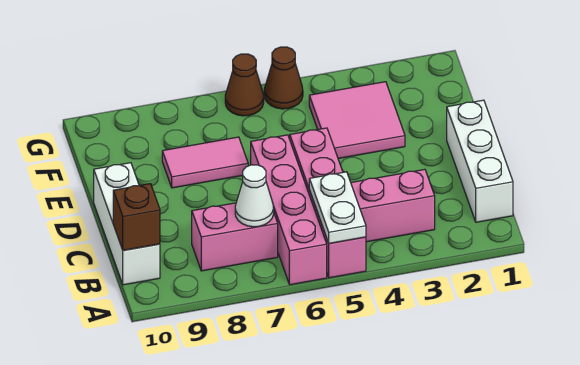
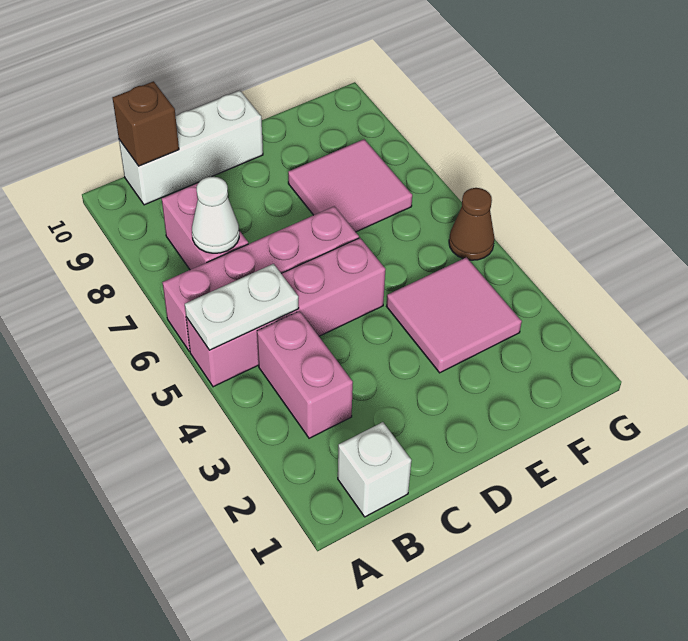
white 1x3 brick [447,100,513,222] -> white 1x1 brick [338,422,411,517]
pink 1x2 tile [162,137,248,188] -> pink 2x2 tile [288,139,412,232]
brown 1x1 cone [225,54,264,116] -> none

